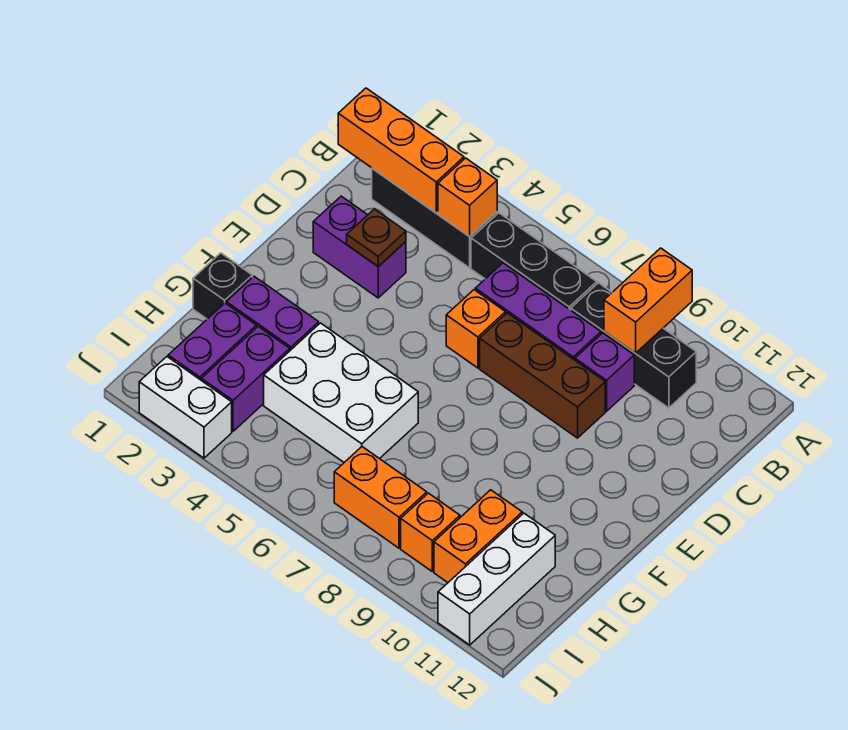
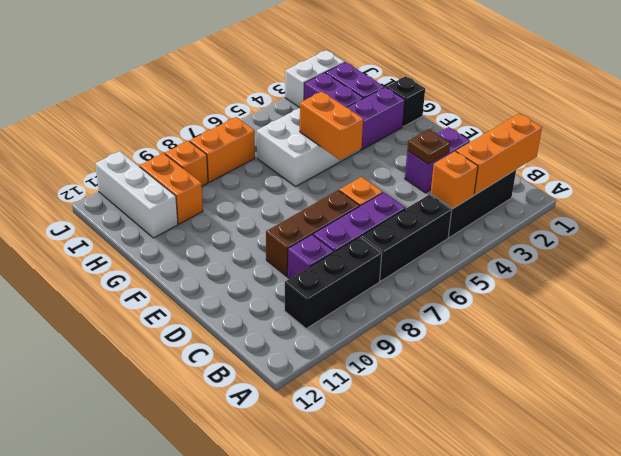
orange 1x2 brick [604,248,692,353] -> orange 1x2 brick moved to [300,92,363,160]

